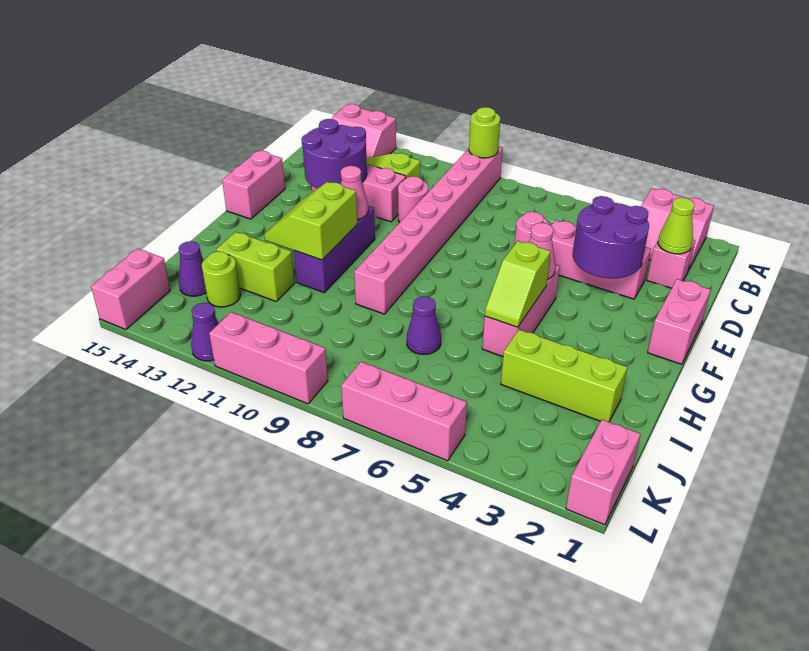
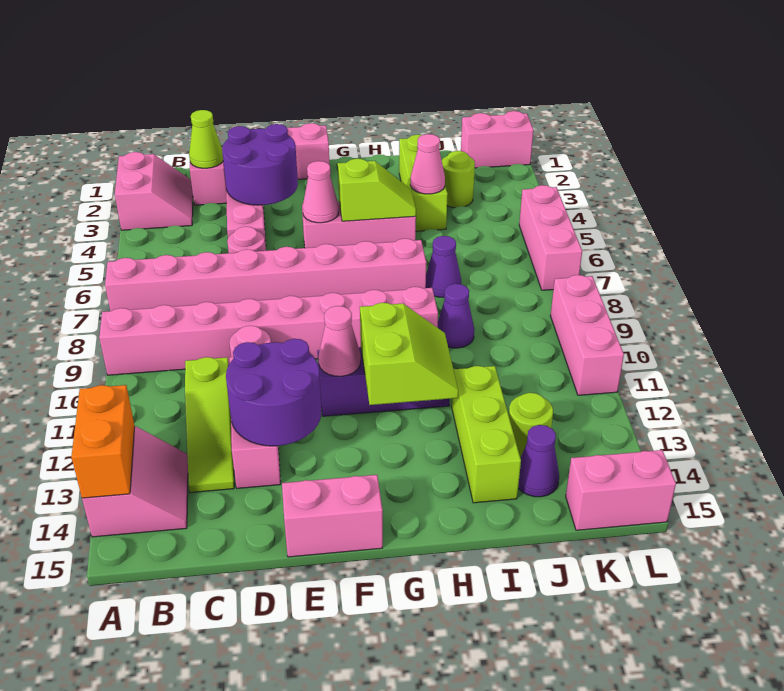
none -> pink 1x8 brick [105,239,426,311]
lime 1x1 round brick [469,107,500,158] -> lime 1x1 round brick moved to [442,151,475,208]
none -> orange 1x2 brick [71,385,135,498]
lime 2x2 slope [264,182,357,260] -> lime 2x2 slope turned to [360,303,458,405]
none -> pink 1x1 cone [410,134,445,194]
lime 1x2 brick [216,232,295,301] -> lime 1x3 brick [452,366,521,503]
purple 1x1 cone [191,303,219,361] -> purple 1x1 cone moved to [438,284,474,348]

